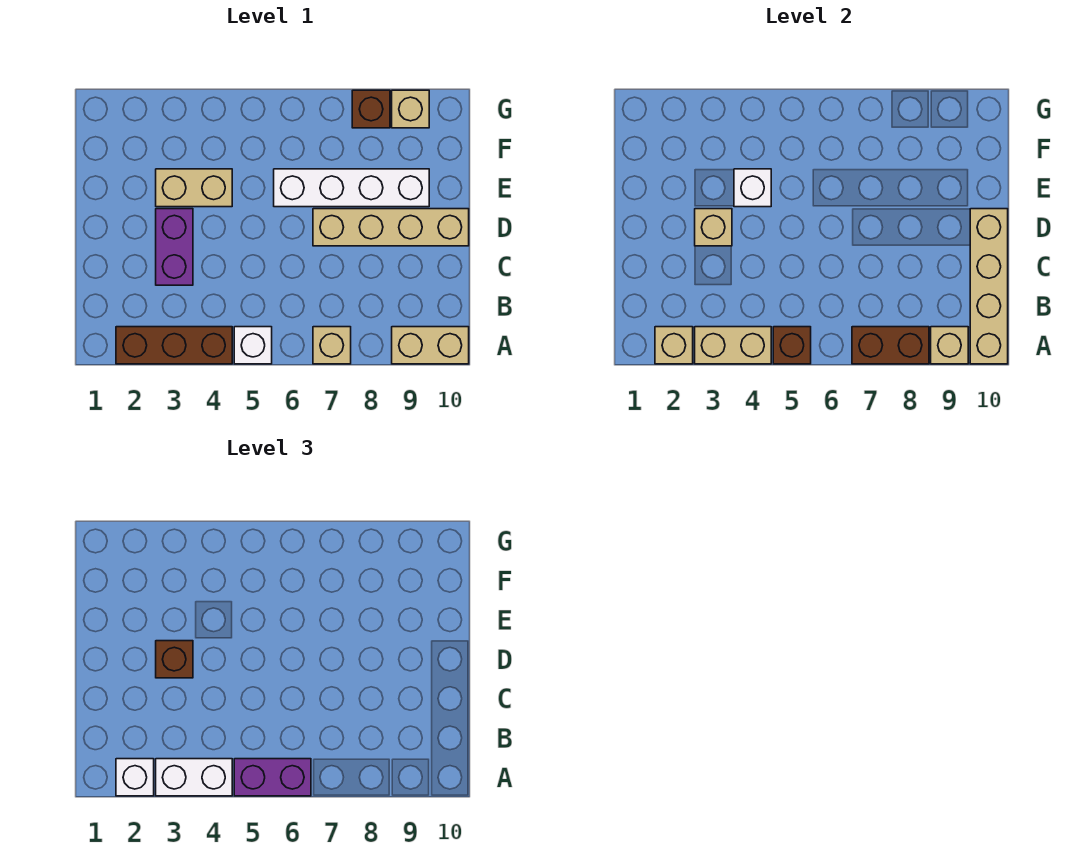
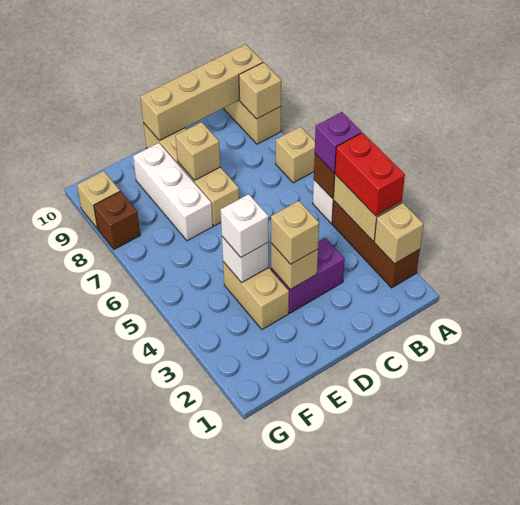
white 1x1 brick [116,759,154,796] -> white 1x1 brick moved to [220,194,269,257]
white 1x2 brick [156,759,232,796] -> red 1x2 brick [335,133,405,216]
purple 1x2 brick [234,759,311,796] -> purple 1x1 brick [315,112,362,172]
brown 1x2 brick [852,327,929,364] -> none
brown 1x1 brick [156,641,193,678] -> tan 1x1 brick [271,201,319,264]
none -> tan 1x1 brick [175,122,220,180]
white 1x4 brick [274,169,429,207] -> white 1x3 brick [133,143,213,241]

